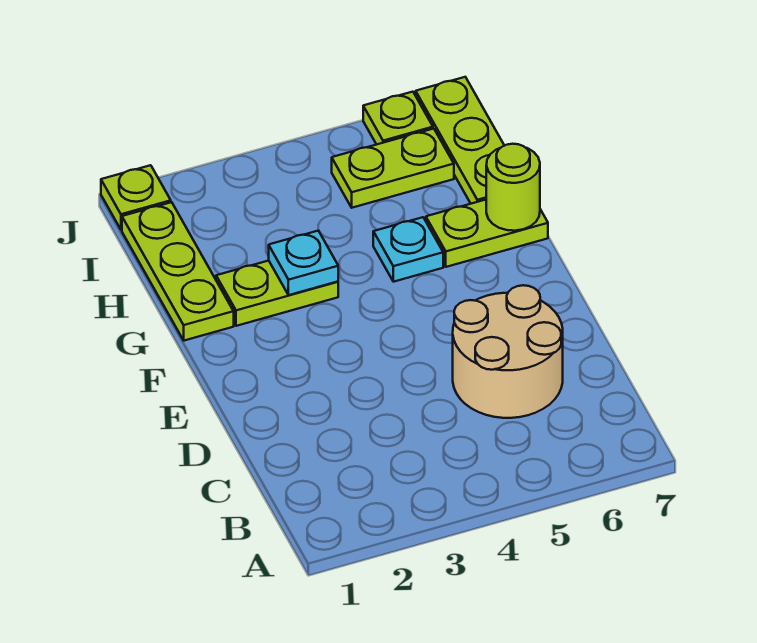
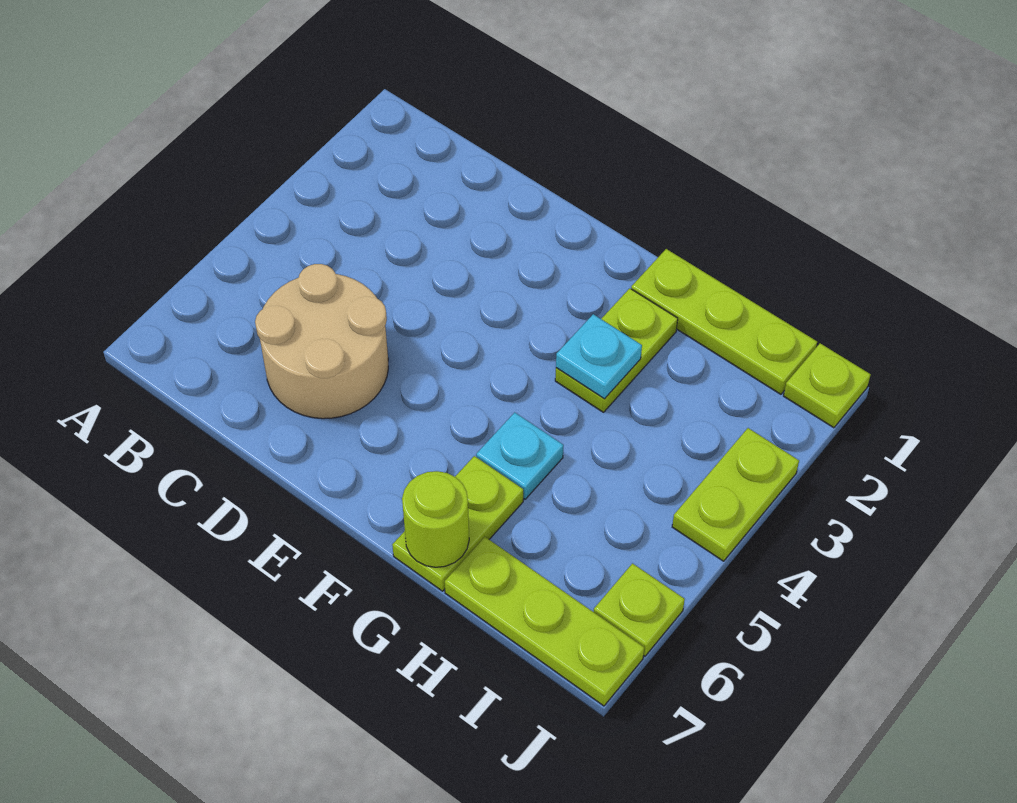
lime 1x2 plate [332,129,454,208] -> lime 1x2 plate moved to [672,428,799,561]

